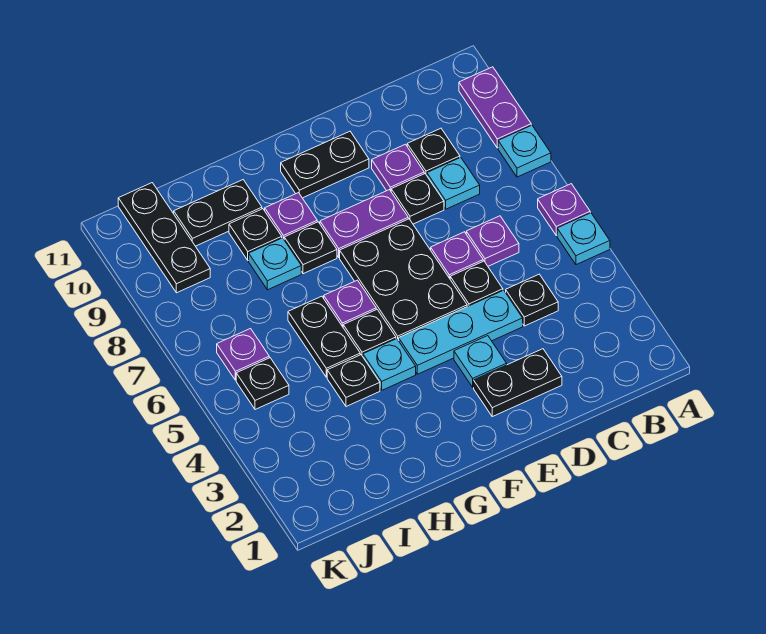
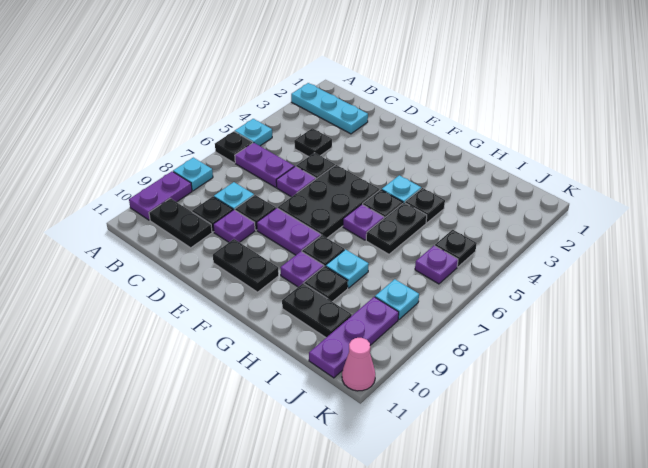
purple 1x1 plate [538,184,590,235] -> black 1x1 plate [215,131,253,163]
purple 1x1 plate [466,216,519,266] -> purple 1x2 plate [235,143,294,187]
black 1x2 plate [474,349,562,417] -> black 1x2 plate moved to [149,198,212,248]
cyan 1x3 plate [399,290,523,374] -> cyan 1x3 plate moved to [291,83,368,134]
cyan 1x1 plate [454,336,507,387] -> cyan 1x1 plate moved to [375,279,419,319]
black 1x3 plate [118,183,210,293] -> purple 1x3 plate [309,297,399,378]
none -> pink 1x1 cone [342,338,375,391]

